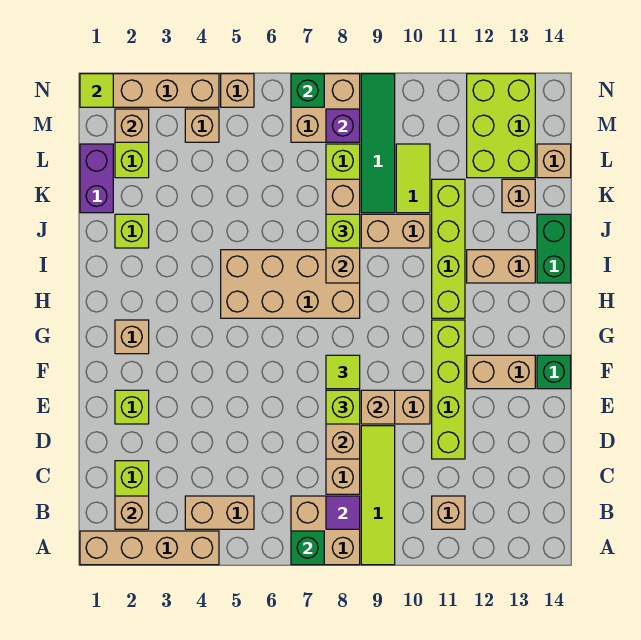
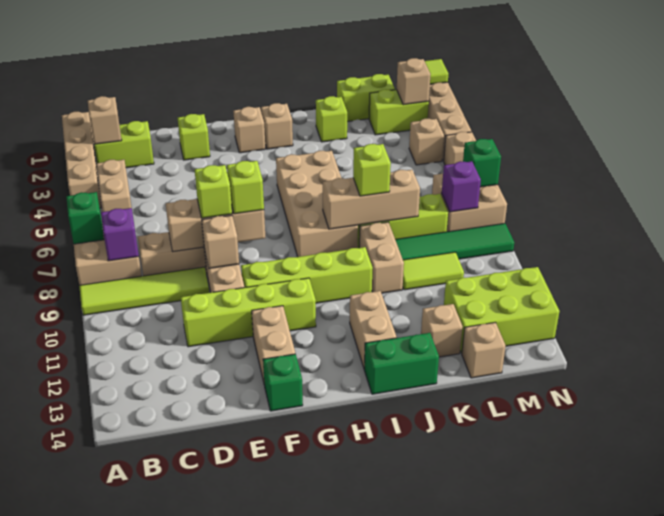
purple 1x1 tile [326,496,360,529] -> purple 1x1 brick [101,208,139,261]
tan 1x1 brick [432,496,465,529] -> tan 1x1 brick moved to [261,103,293,149]
lime 1x1 tile [326,355,360,389] -> lime 1x1 brick [227,161,264,214]
lime 1x4 brick [432,179,465,318] -> lime 1x4 brick moved to [241,247,373,303]
purple 1x2 brick [80,144,113,213] -> lime 1x2 brick [337,74,395,122]

